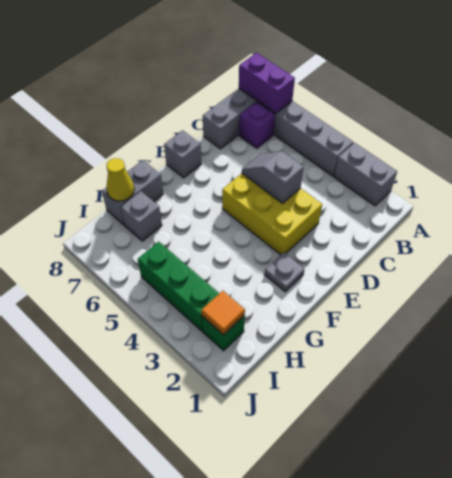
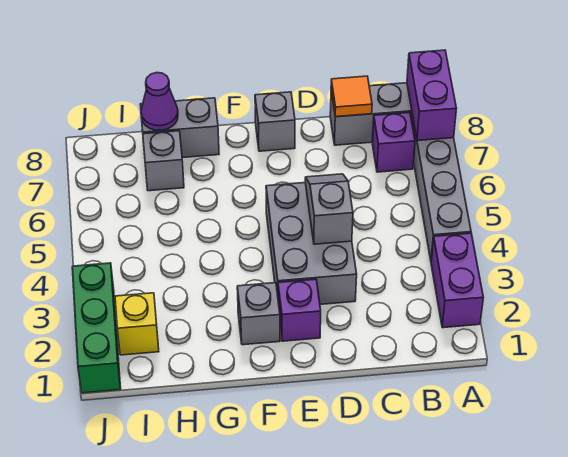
grey 1x2 brick [334,143,397,206] -> purple 1x2 brick [431,233,483,328]
yellow 2x3 brick [222,173,322,255] -> grey 2x3 brick [266,183,357,304]
none -> purple 1x1 brick [278,279,321,341]
grey 1x1 plate [265,252,305,292] -> grey 1x1 brick [237,283,280,345]
yellow 1x1 cone [106,158,134,201] -> purple 1x1 cone [141,72,178,130]
green 1x1 brick [202,315,245,351] -> yellow 1x1 brick [115,293,159,355]
orange 1x1 tile [201,291,245,335] -> orange 1x1 tile moved to [331,76,372,117]
green 1x3 brick [138,242,219,331] -> green 1x3 brick moved to [72,263,121,393]

